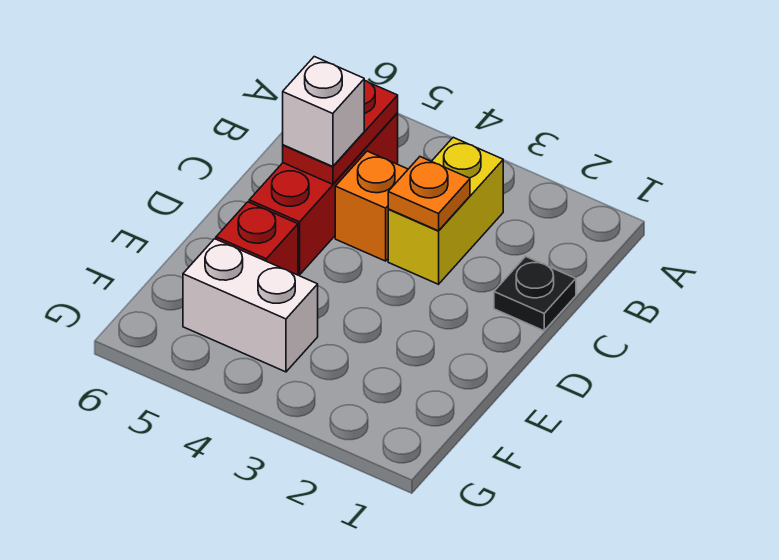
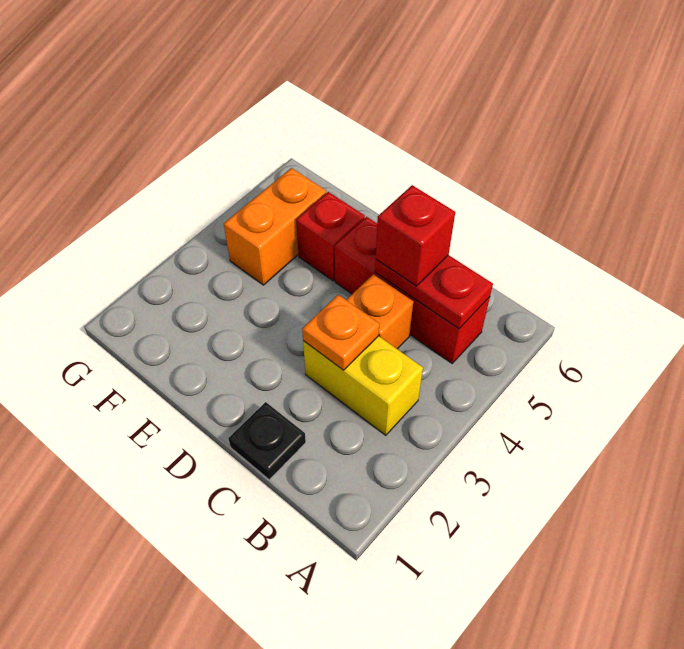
white 1x1 brick [283,57,364,167] -> red 1x1 brick [376,185,455,286]
white 1x2 brick [183,239,318,372] -> orange 1x2 brick [224,168,326,285]

